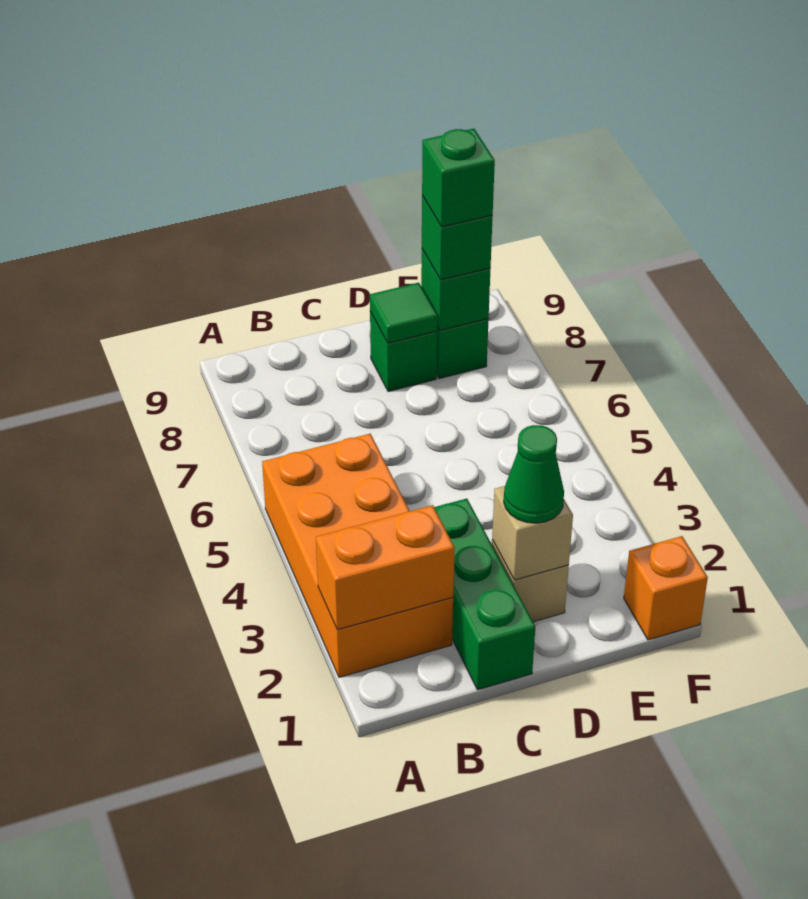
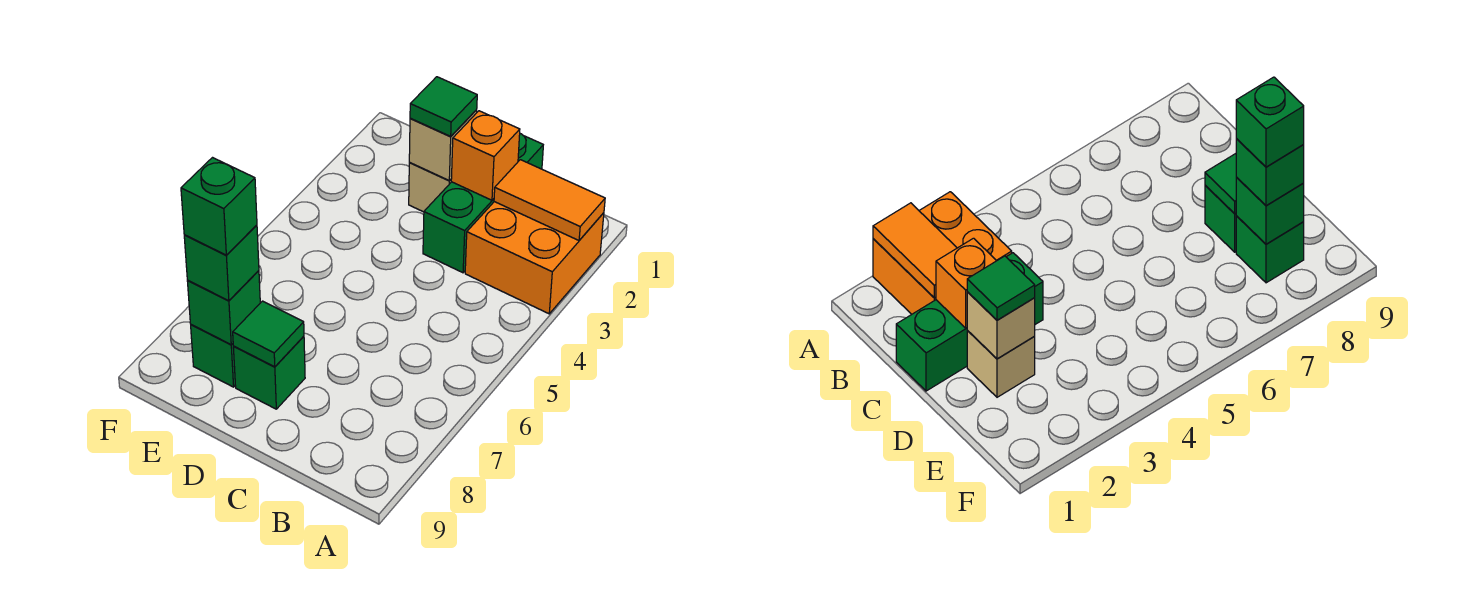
orange 2x4 brick [262,434,453,677] -> orange 2x2 brick [465,202,604,314]
orange 1x2 brick [316,505,455,630] -> orange 1x2 tile [494,160,605,240]
green 1x1 cone [504,425,564,523] -> green 1x1 tile [410,77,477,137]
orange 1x1 brick [624,536,708,640] -> orange 1x1 brick moved to [451,111,520,200]

